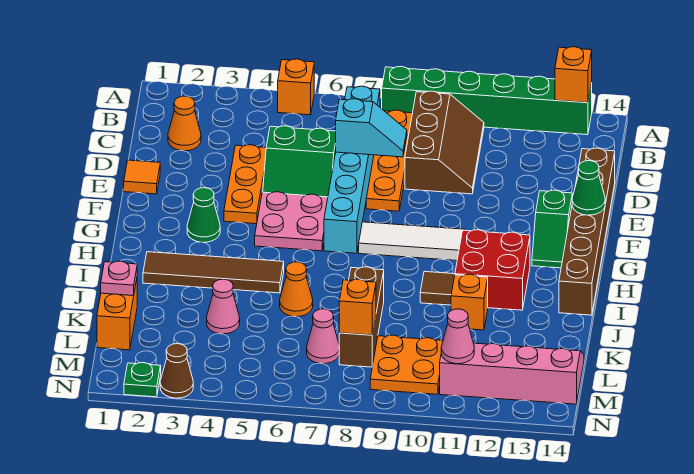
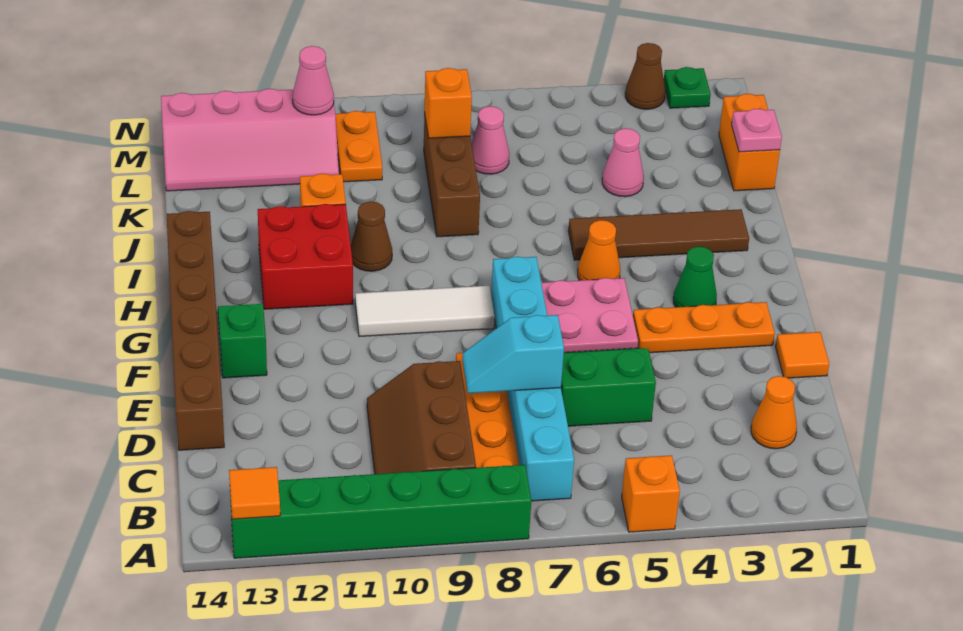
orange 1x1 brick [555,47,592,103] -> orange 1x1 tile [229,467,280,519]
orange 1x3 plate [224,145,266,224] -> orange 1x3 plate turned to [633,302,775,353]
green 1x1 cone [572,161,605,215] -> none
brown 1x1 tile [420,271,455,305] -> brown 1x1 cone [351,201,392,271]
orange 1x1 cone [280,262,313,317] -> orange 1x1 cone moved to [578,220,620,281]
orange 2x2 plate [370,335,443,394] -> orange 1x2 plate [335,111,382,182]

